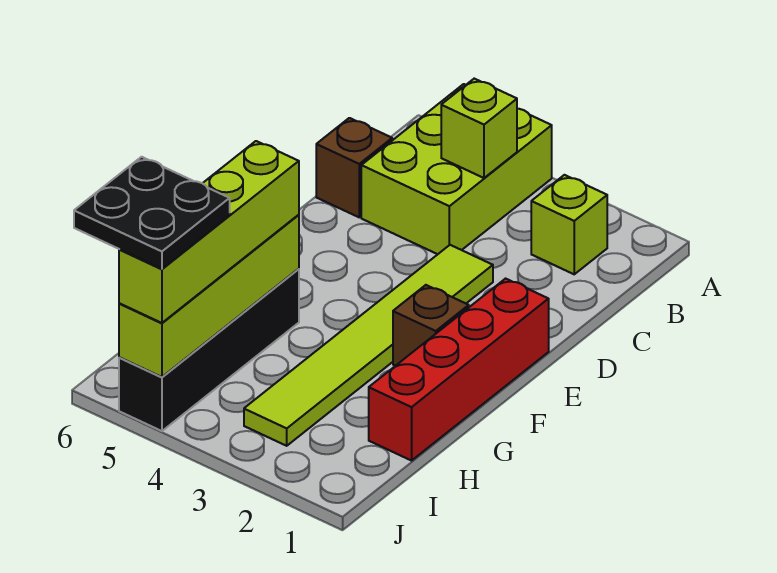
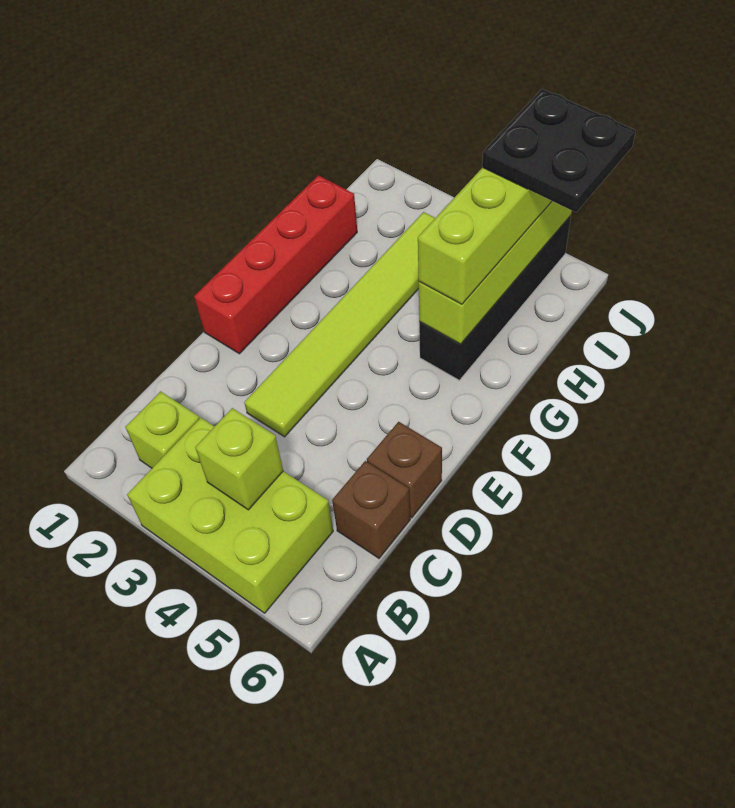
lime 2x3 brick [361,84,552,254] -> lime 2x3 brick turned to [127,418,333,613]
brown 1x1 brick [393,285,469,366] -> brown 1x1 brick moved to [367,422,442,518]

